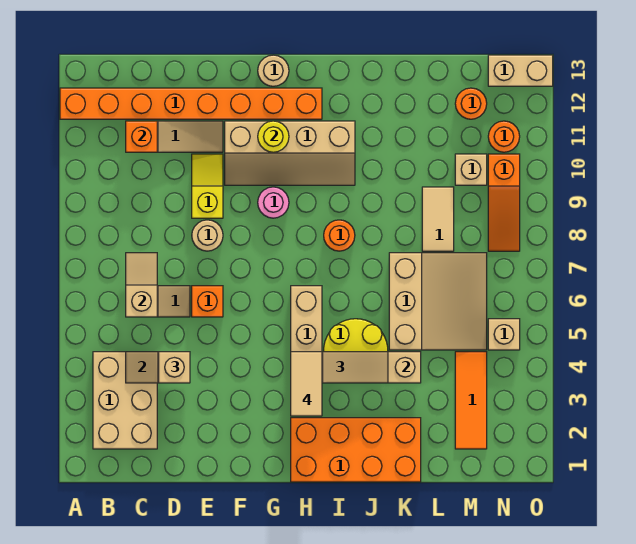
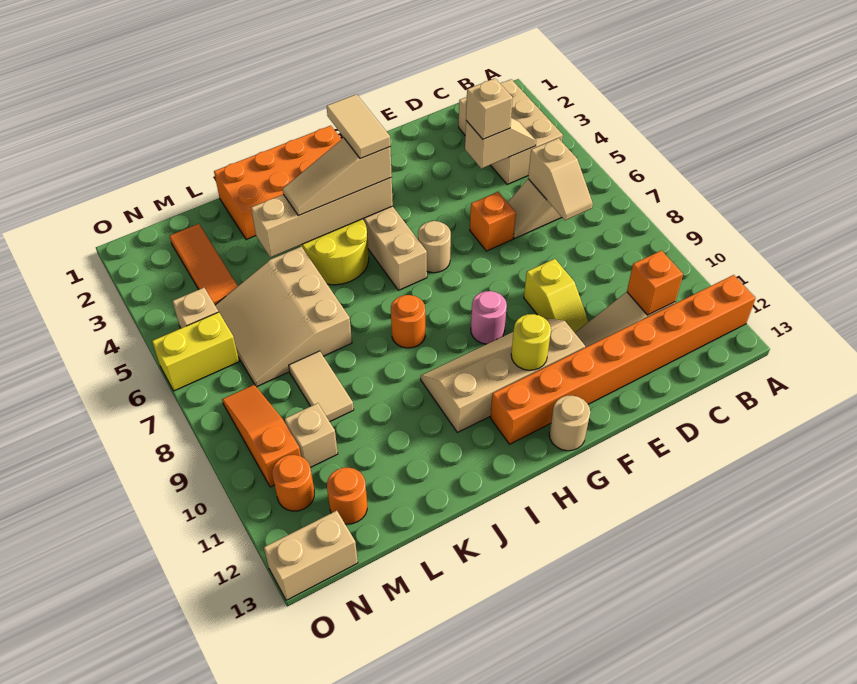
tan 1x1 round brick [192,220,223,251] -> tan 1x1 round brick moved to [418,221,451,273]
none -> yellow 1x2 brick [152,312,239,391]

